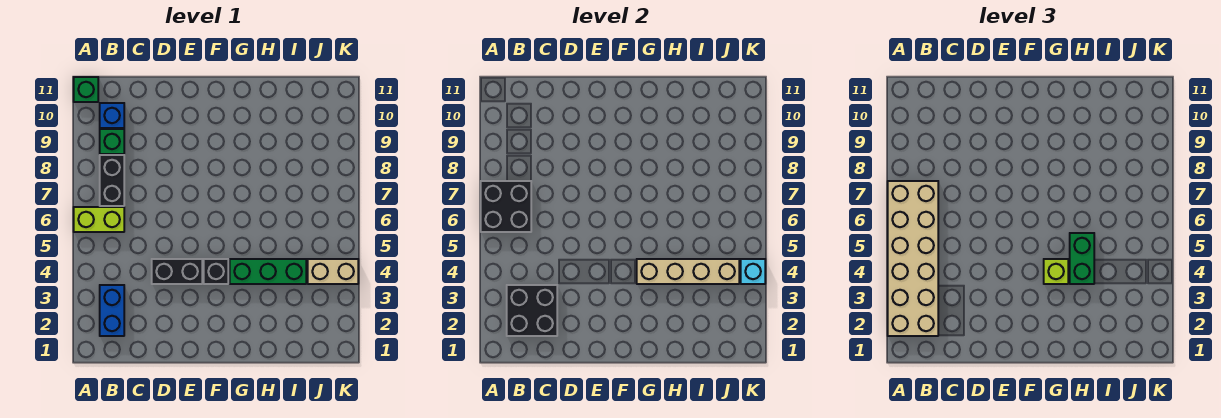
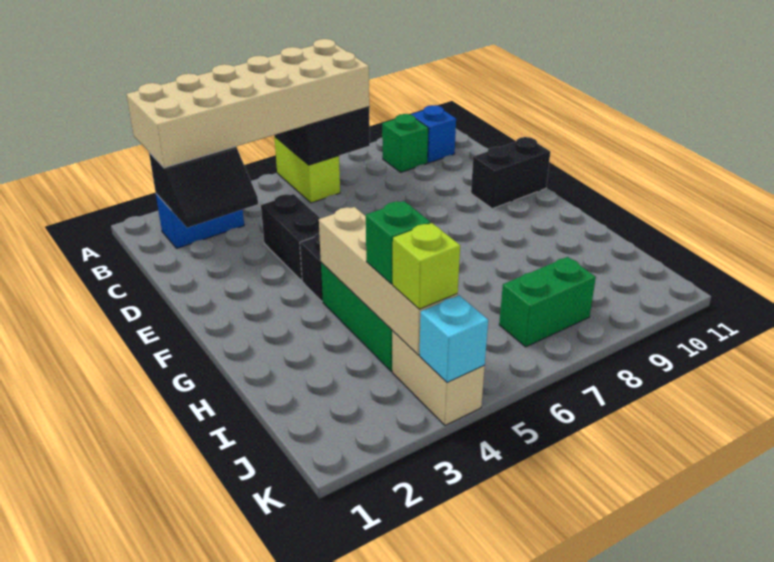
green 1x1 brick [74,77,98,102] -> green 1x1 brick moved to [366,201,431,284]
black 2x2 brick [507,285,557,336] -> black 2x2 slope [149,147,258,228]
black 1x2 brick [100,155,124,206] -> black 1x2 brick moved to [471,137,550,209]
lime 1x1 brick [1044,259,1068,284] -> lime 1x1 brick moved to [393,223,460,309]
green 1x2 brick [1070,233,1094,284] -> green 1x2 brick moved to [499,257,596,347]

